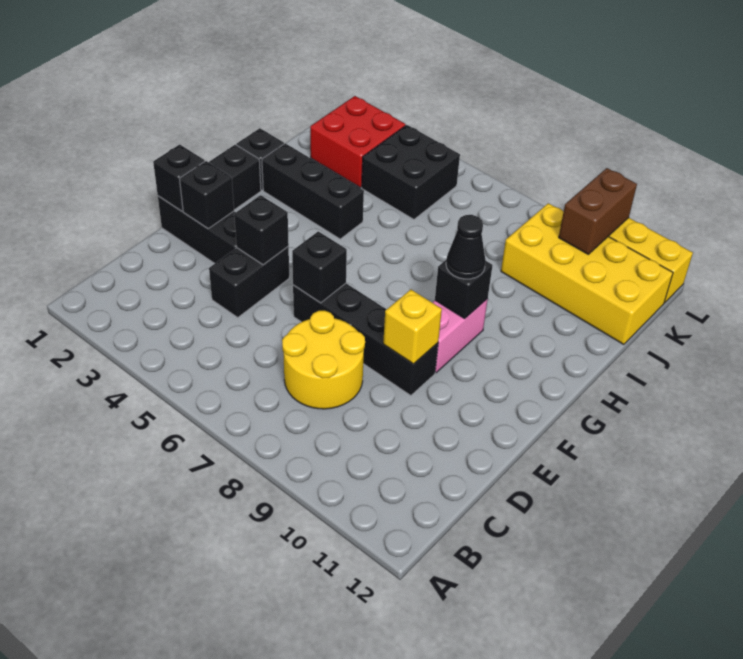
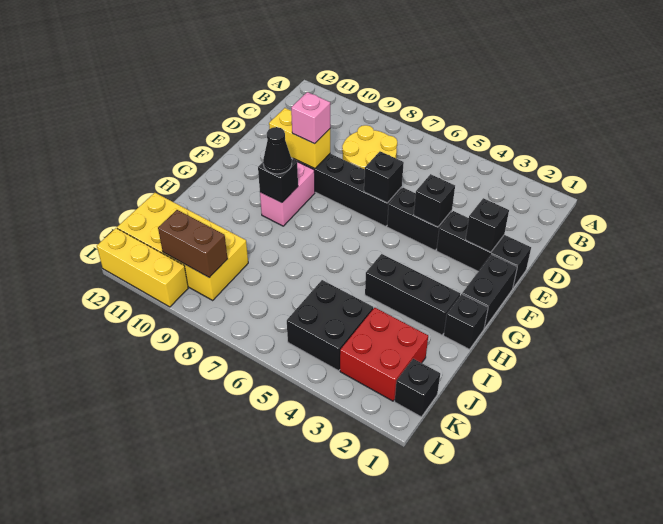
black 1x2 brick [209,247,289,318] -> black 1x2 brick turned to [387,188,452,250]
black 1x1 brick [153,145,205,211] -> black 1x1 brick moved to [395,359,440,417]
yellow 1x1 brick [383,290,442,364] -> yellow 1x2 brick [269,108,330,169]
none -> pink 1x1 brick [291,92,330,144]
brown 1x2 brick [559,168,637,254] -> brown 1x2 brick turned to [158,210,228,278]

